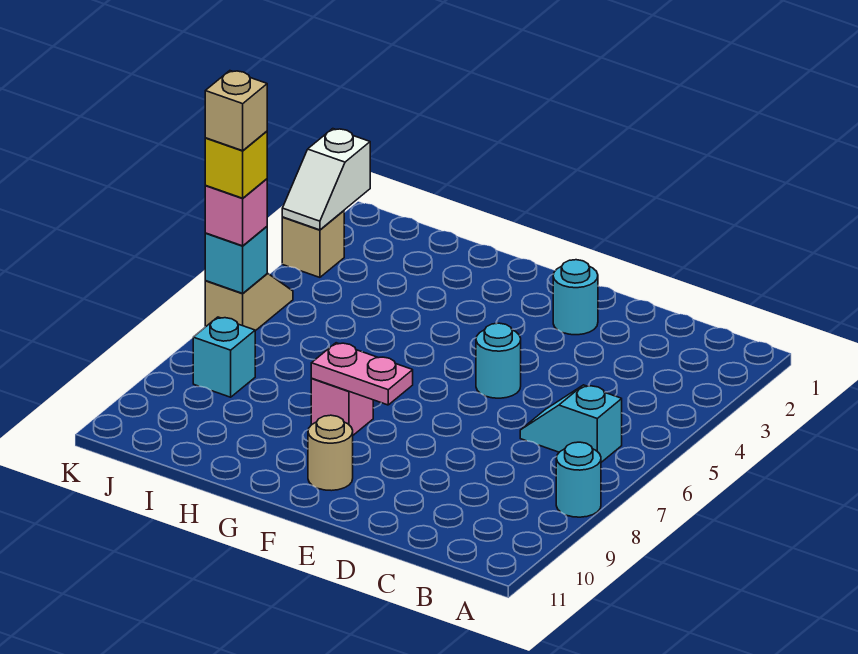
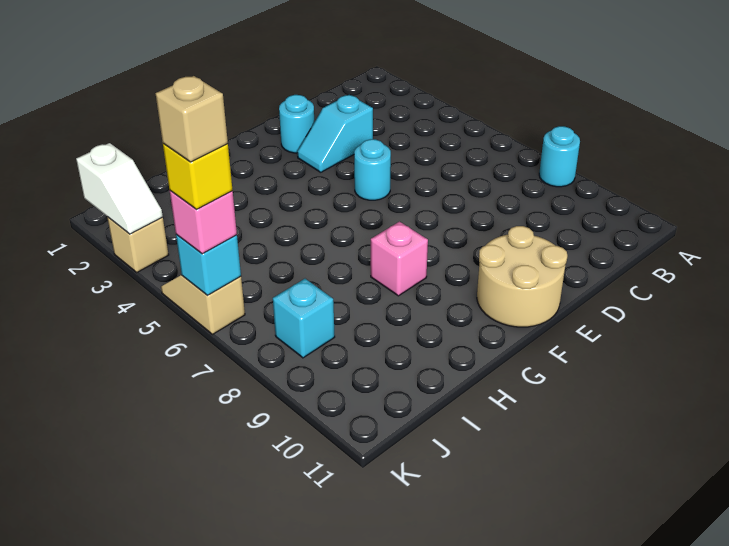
cyan 1x2 slope [520,385,622,462] -> cyan 1x2 slope moved to [297,95,373,172]
pink 1x2 plate [311,343,413,405] -> none
tan 1x1 round brick [308,415,353,491] -> tan 2x2 round brick [477,226,567,327]

